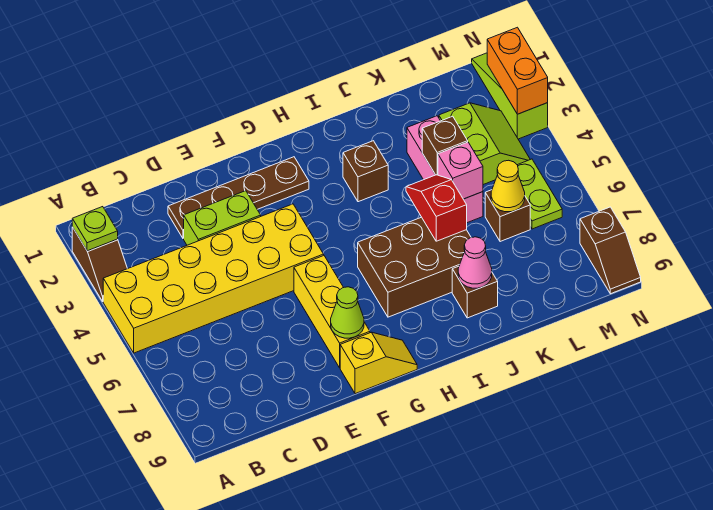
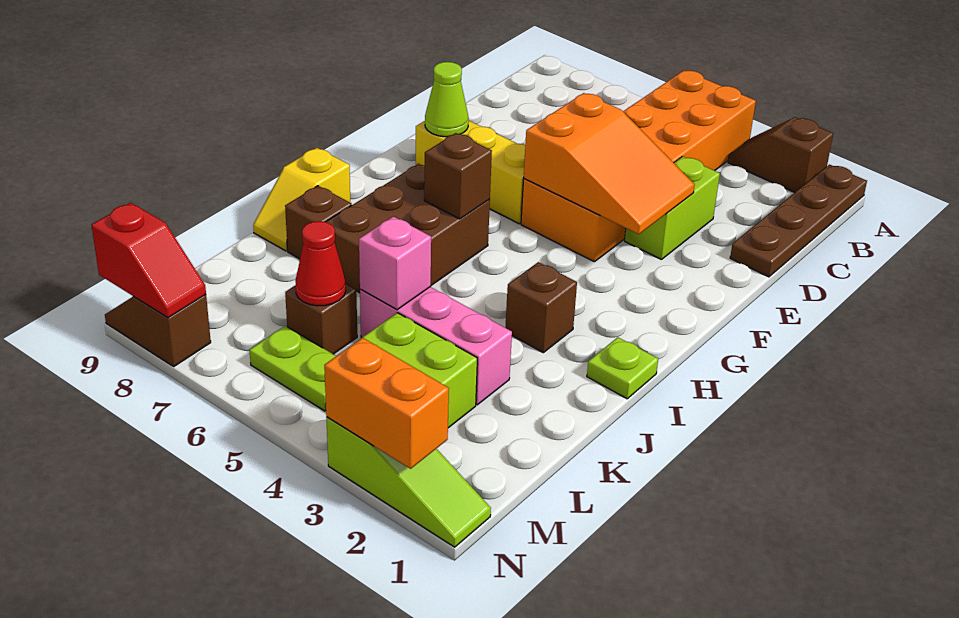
lime 1x1 plate [72,207,118,251] -> lime 1x1 plate moved to [587,337,658,399]
yellow 2x6 brick [103,204,324,353] -> orange 2x6 brick [521,70,756,262]
brown 1x4 plate [168,157,309,238] -> brown 1x4 plate moved to [730,165,867,277]
none -> orange 2x3 slope [524,93,695,234]
yellow 1x2 slope [340,332,417,394] -> yellow 1x2 slope moved to [253,148,350,251]
red 1x2 slope [406,175,467,241] -> red 1x2 slope moved to [92,203,206,318]
pink 1x1 cone [458,237,492,288] -> none
brown 1x1 brick [422,116,468,175] -> brown 1x1 brick moved to [424,133,492,219]
yellow 1x1 cone [491,160,525,212] -> red 1x1 cone [295,221,346,306]

